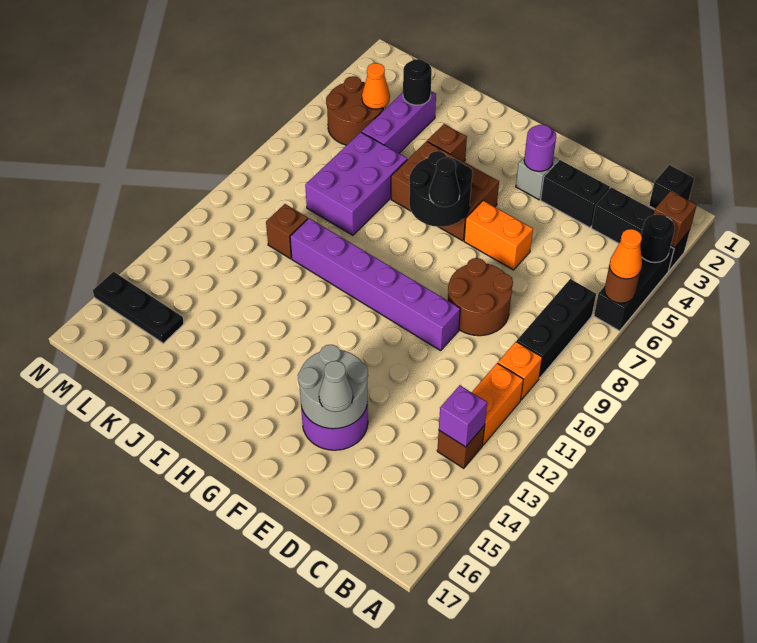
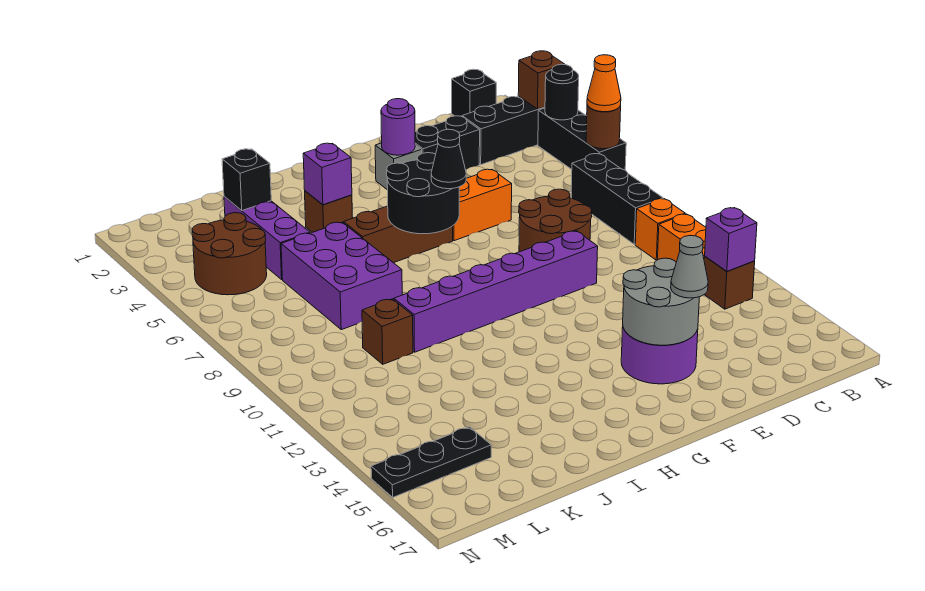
brown 2x3 brick [391,141,499,241] -> brown 1x3 brick [344,206,453,263]
none -> purple 1x1 brick [303,143,352,205]
black 1x1 round brick [403,59,432,105] -> black 1x1 brick [222,149,271,211]
orange 1x1 cone [362,63,390,109] -> none

